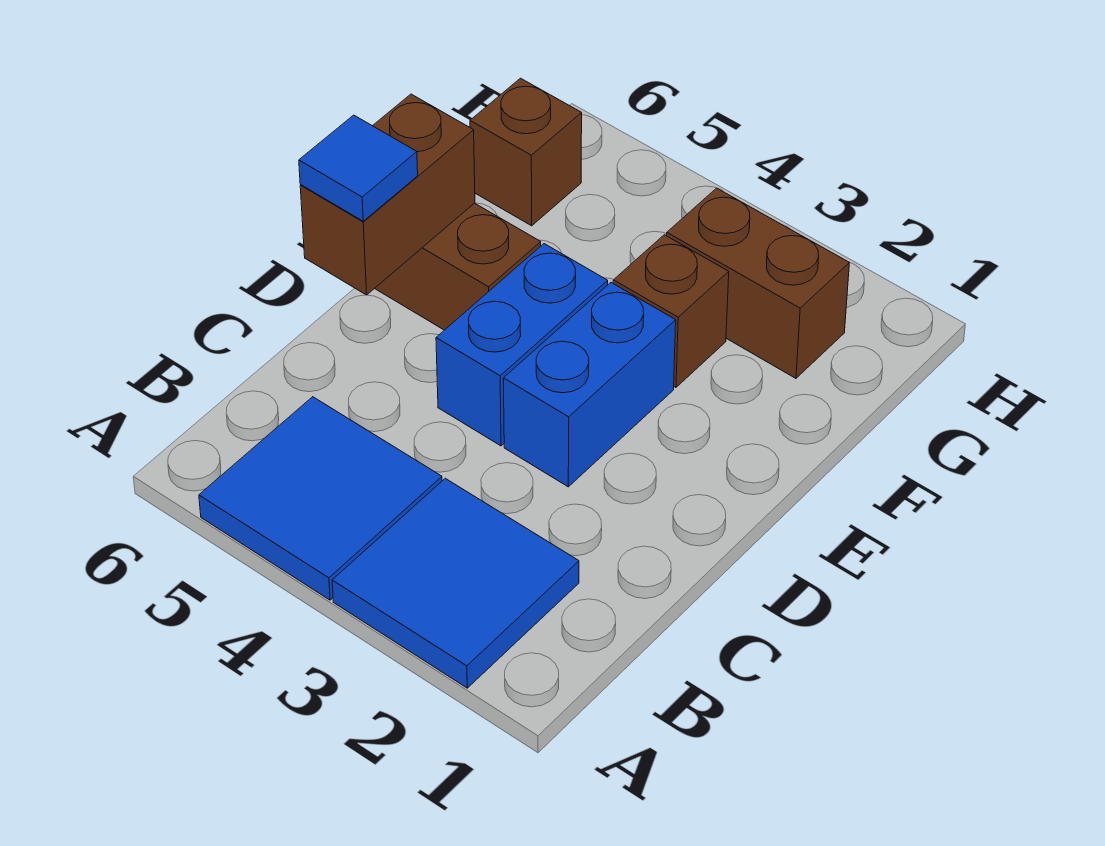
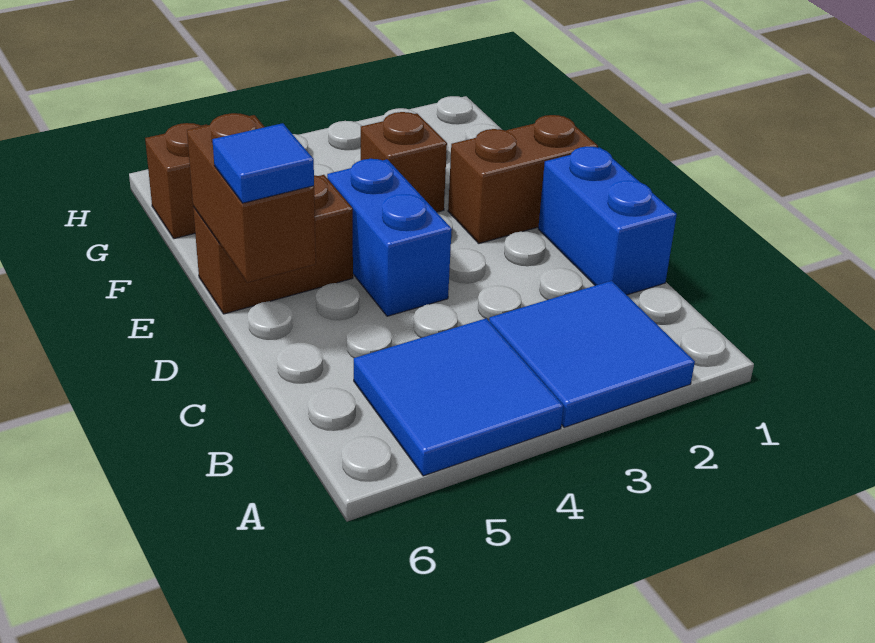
blue 1x2 brick [503,283,676,487] -> blue 1x2 brick moved to [538,147,677,295]
brown 1x2 brick [667,188,849,378] -> brown 1x2 brick moved to [448,115,598,243]

